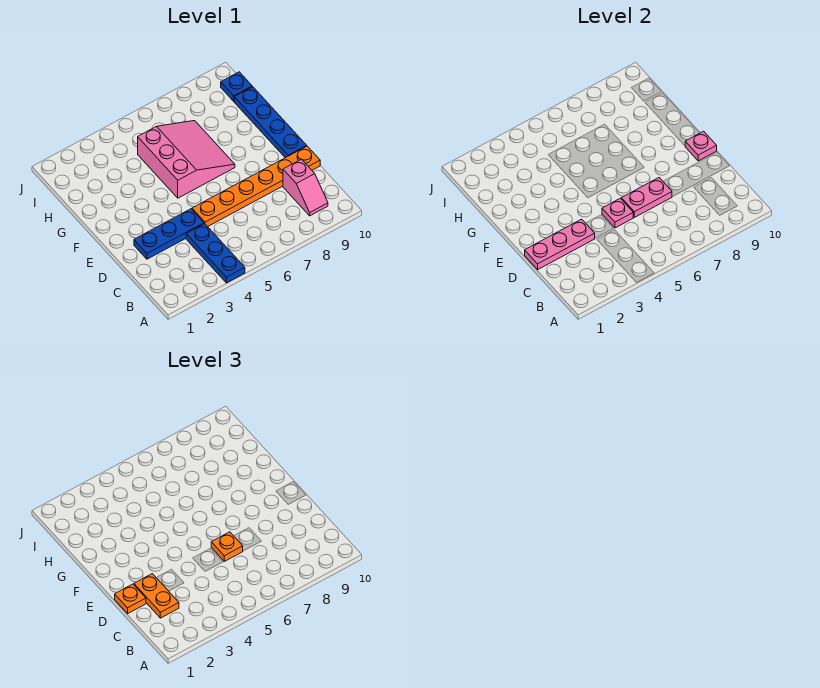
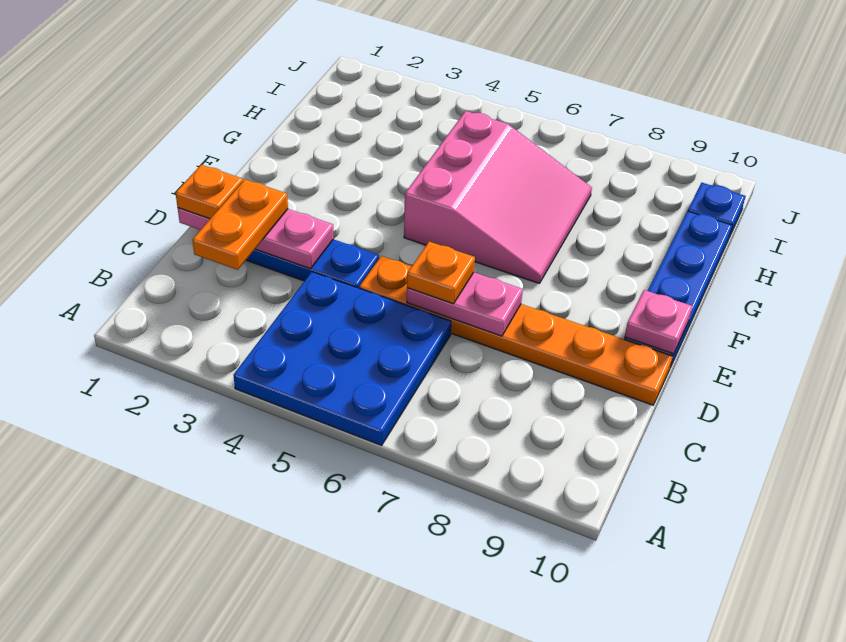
blue 1x3 plate [186,224,245,283] -> blue 3x3 plate [234,272,451,445]
pink 1x2 slope [283,159,328,216] -> none
pink 1x1 plate [602,198,633,228] -> none

